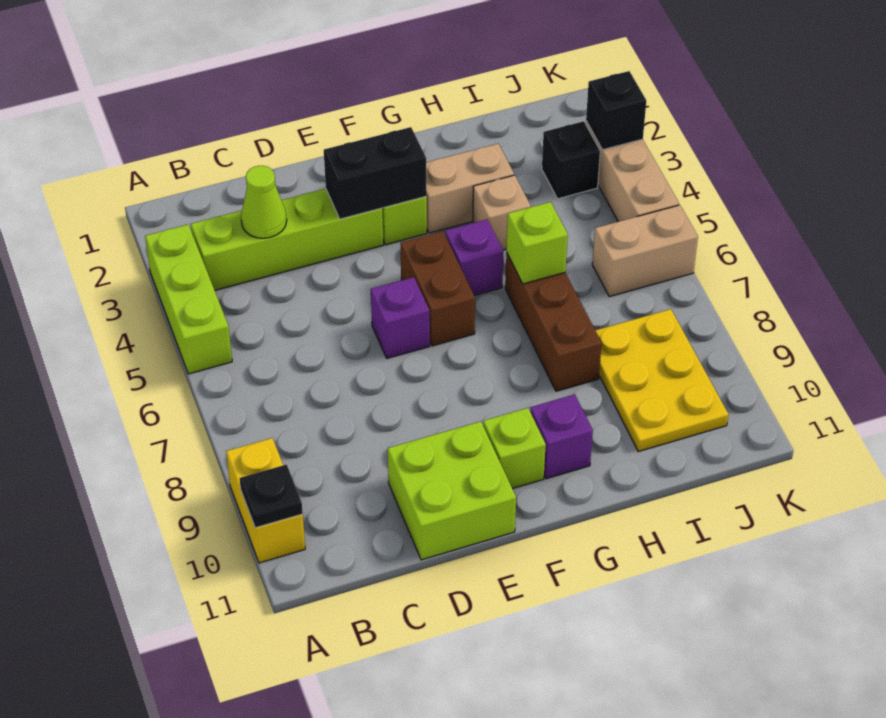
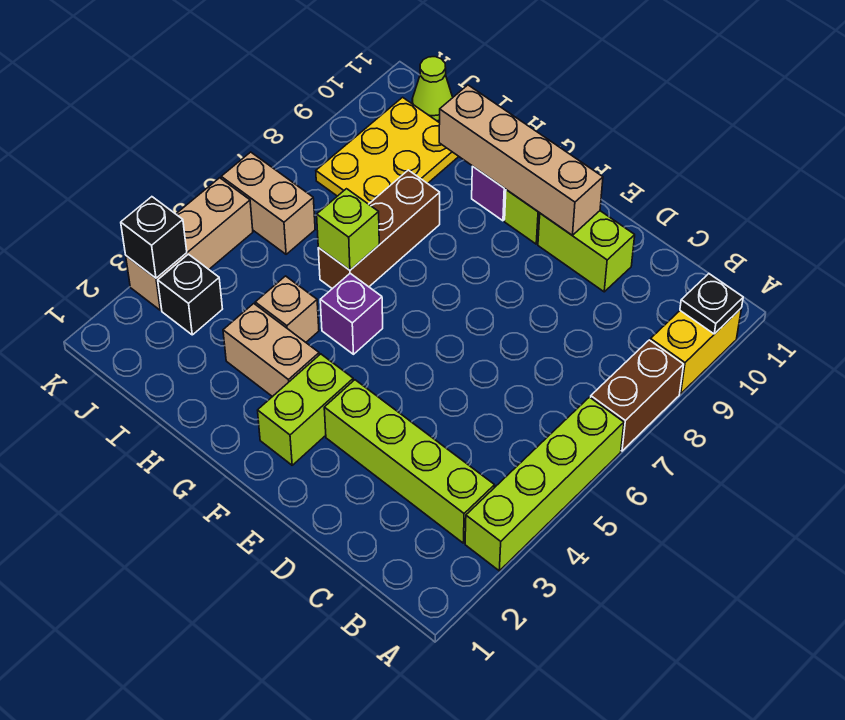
lime 1x3 brick [145,225,232,374] -> lime 1x4 brick [465,397,624,571]
lime 1x1 cone [241,166,287,238] -> lime 1x1 cone moved to [412,57,453,121]
lime 2x2 brick [388,421,516,560] -> lime 1x2 brick [538,211,635,292]
black 1x2 brick [324,127,427,219] -> none
purple 1x1 brick [371,277,430,358] -> none
none -> tan 1x4 brick [439,85,603,235]
brown 1x2 brick [401,231,475,346] -> brown 1x2 brick moved to [591,340,684,451]

